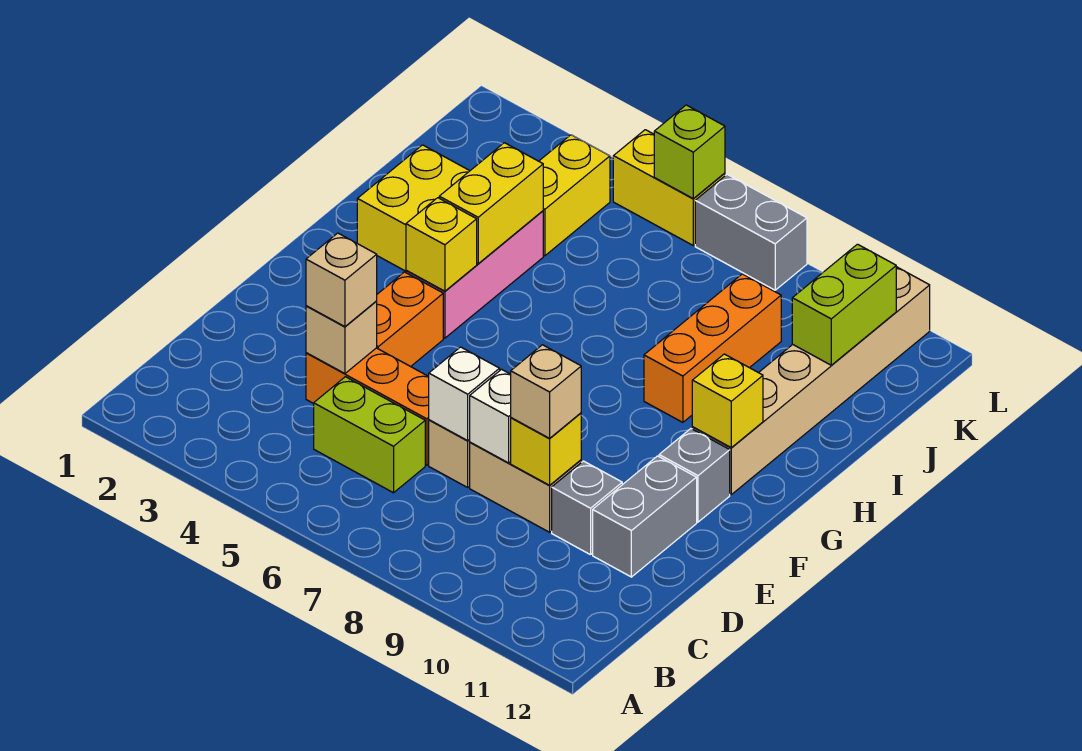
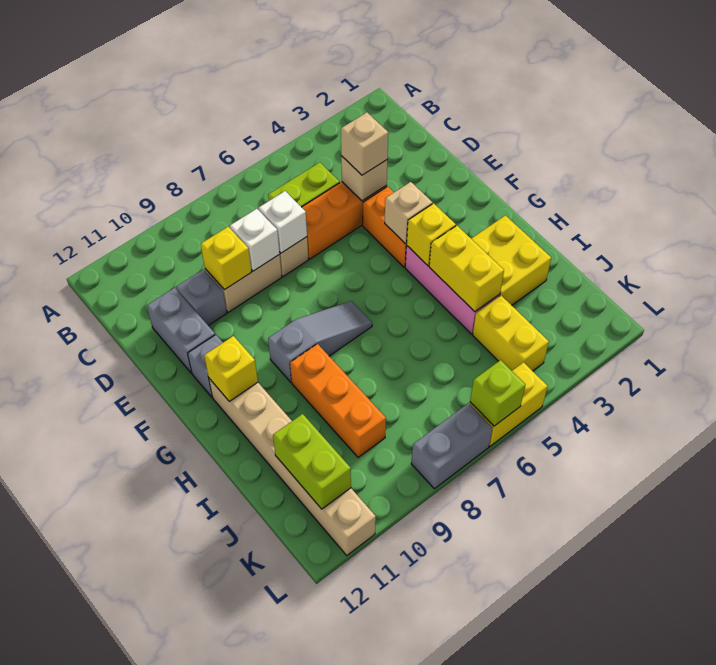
tan 1x1 brick [511,345,581,438] -> tan 1x1 brick moved to [385,182,433,244]
none -> grey 1x3 slope [268,301,372,382]

